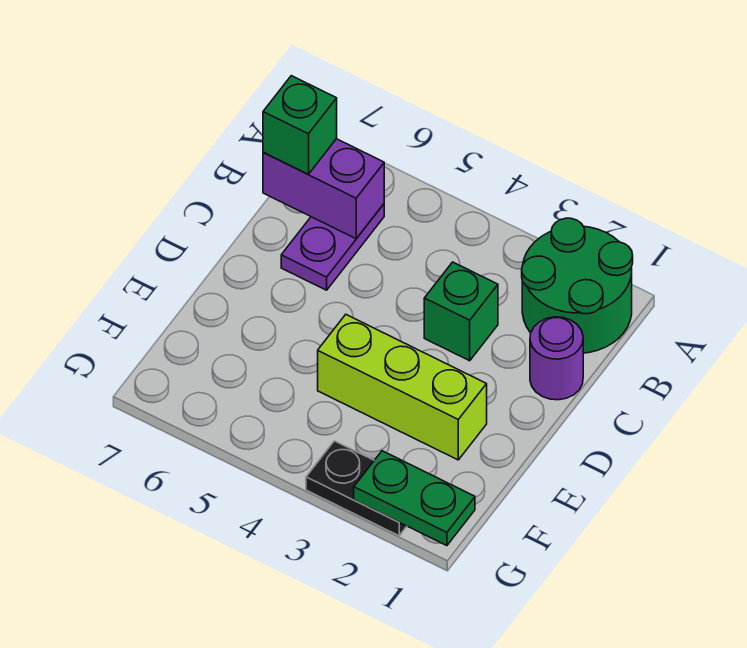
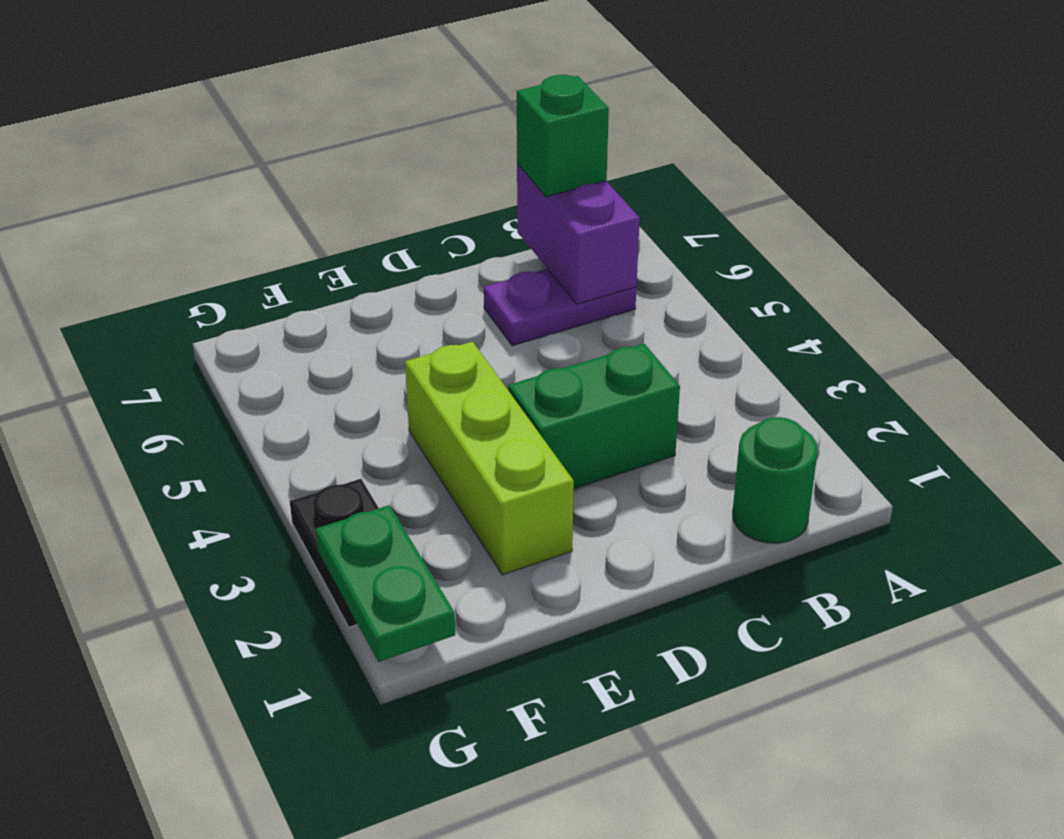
green 2x2 round brick [522,218,633,353] -> green 1x1 round brick [733,417,818,543]
purple 1x1 round brick [530,317,583,400] -> none
green 1x1 brick [424,262,498,361] -> green 1x2 brick [508,344,680,489]

